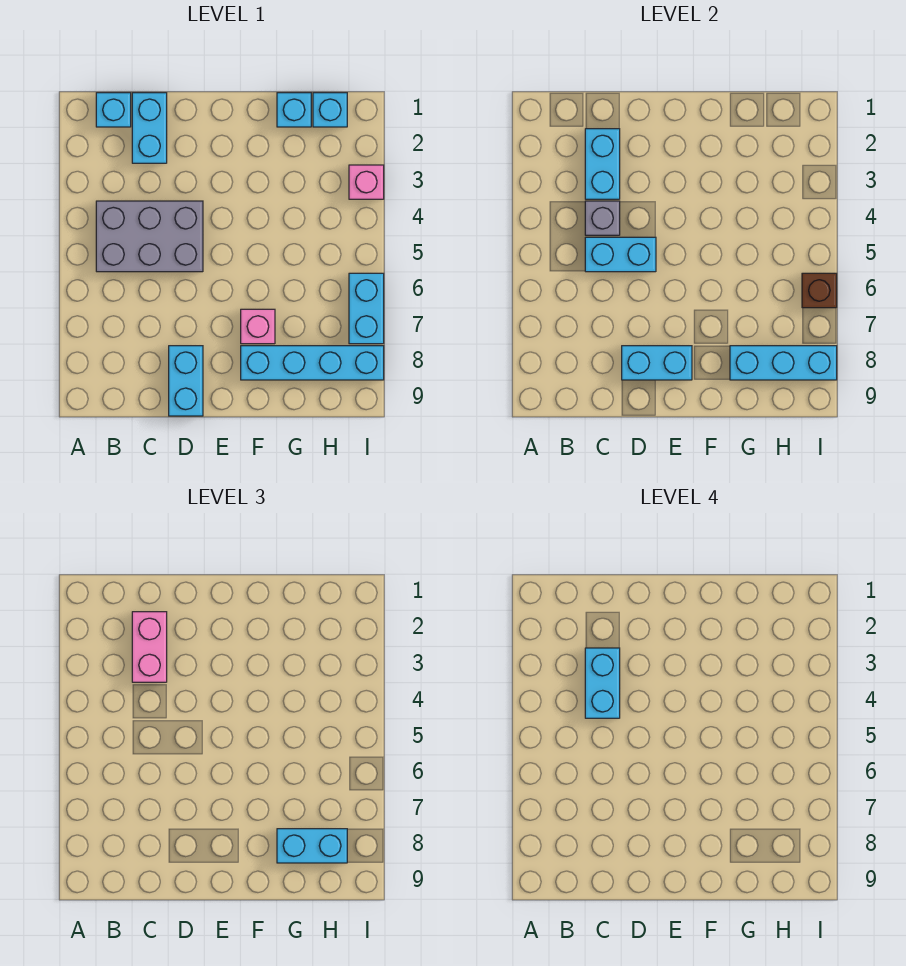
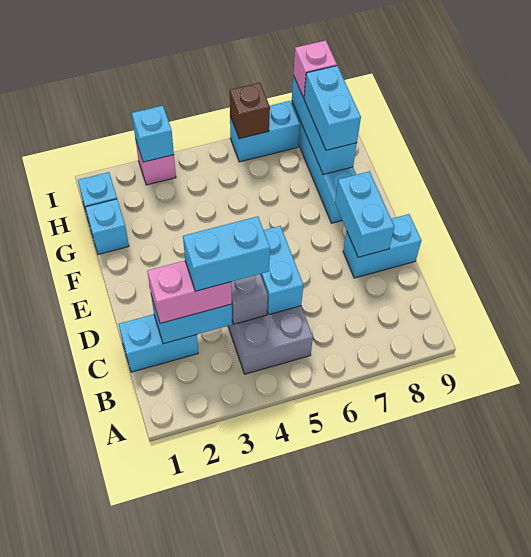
cyan 1x1 brick [96,93,131,127] -> cyan 1x1 brick moved to [132,106,174,162]
pink 1x1 brick [241,309,275,344] -> pink 1x1 brick moved to [293,40,337,98]

